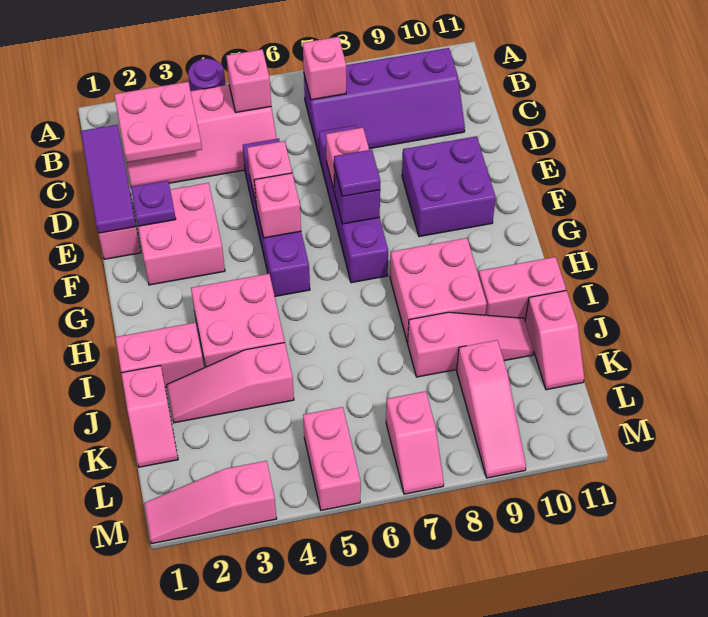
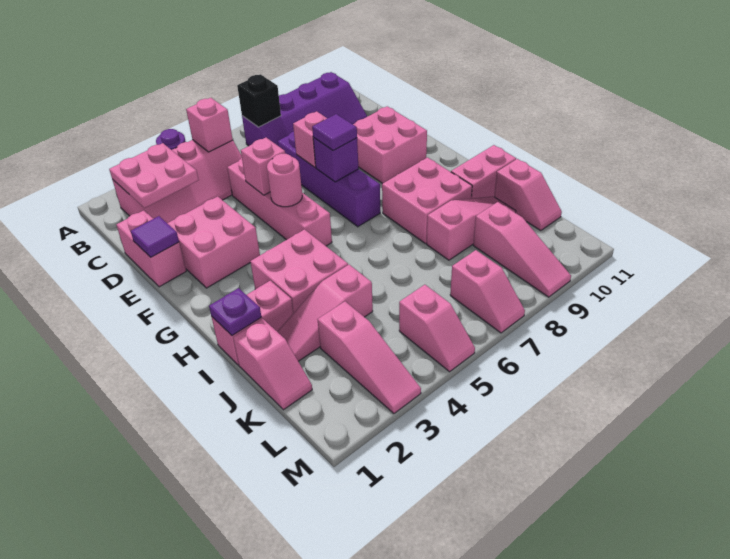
pink 1x1 brick [303,37,346,100] -> black 1x1 brick [237,74,281,127]
purple 1x3 tile [81,125,136,233] -> purple 1x1 tile [131,216,179,257]
purple 1x4 brick [243,138,310,296] -> pink 1x4 brick [227,158,332,246]
purple 1x1 plate [131,180,176,226] -> purple 1x1 plate moved to [209,288,261,336]
purple 2x2 brick [402,136,496,237] -> pink 2x2 brick [353,106,427,184]
pink 1x1 brick [254,173,301,238] -> pink 1x1 round brick [267,154,302,207]
pink 1x2 brick [303,407,361,510] -> pink 1x2 slope [399,285,475,372]
pink 1x3 slope [144,461,277,544] -> pink 1x3 slope turned to [318,302,421,414]

